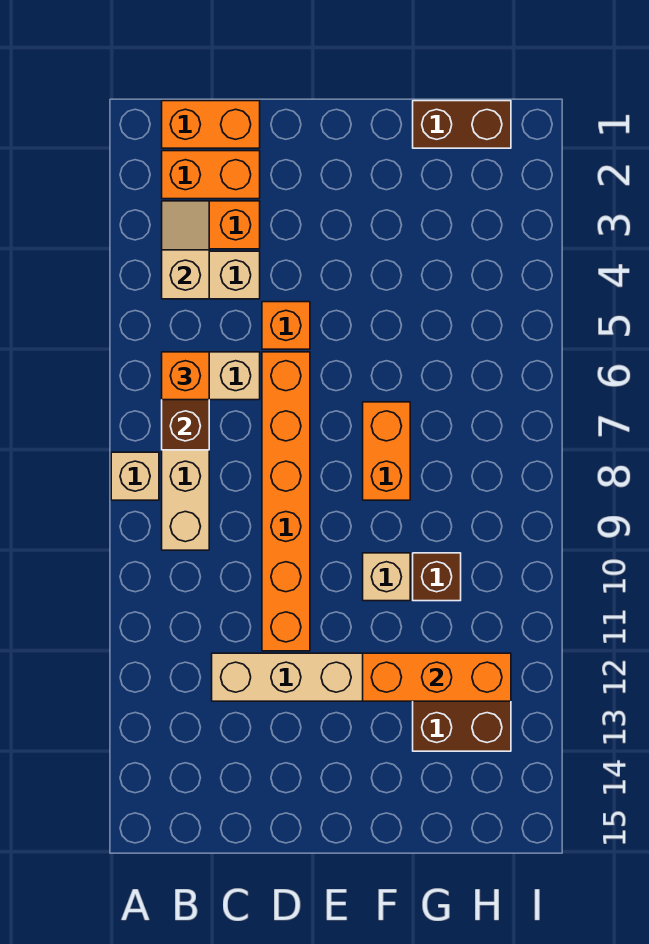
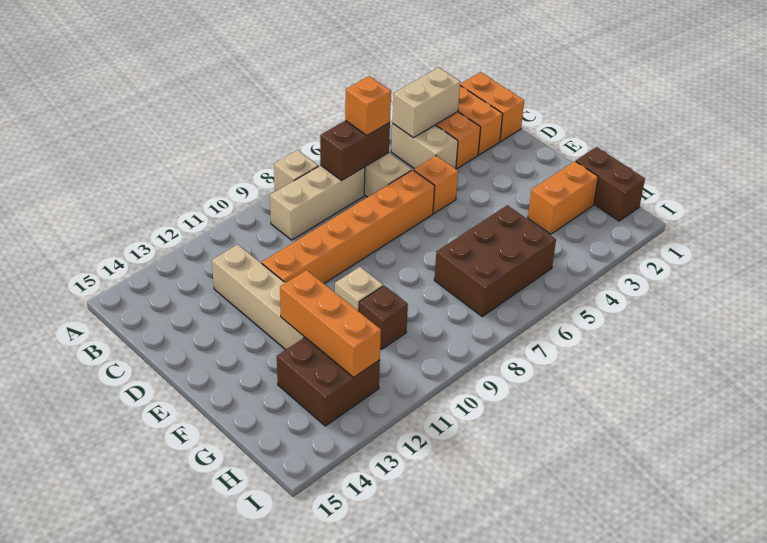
tan 1x2 slope [162,201,209,299] -> tan 1x2 brick [392,67,460,138]
orange 1x2 brick [363,402,410,500] -> orange 1x2 brick moved to [528,161,598,234]
none -> brown 2x3 brick [434,205,556,316]

